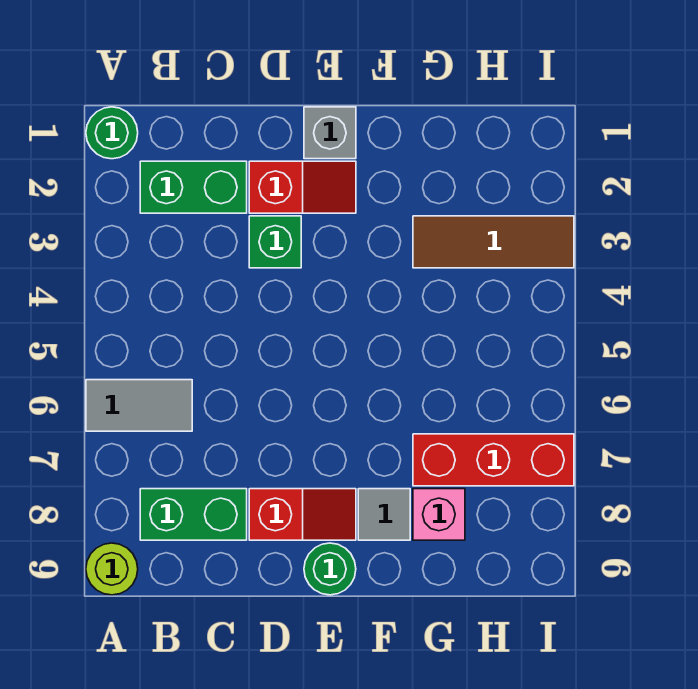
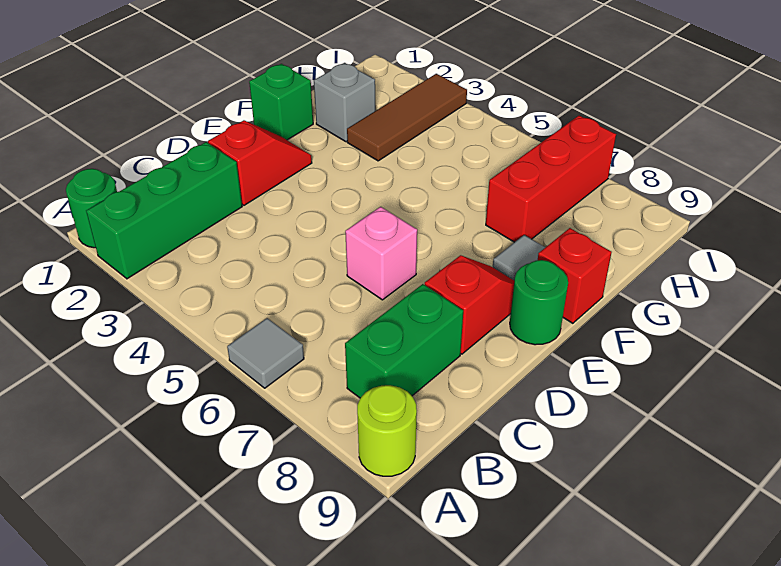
grey 1x2 tile [86,380,192,431] -> grey 1x1 tile [227,318,304,388]
green 1x2 brick [140,161,247,213] -> green 1x3 brick [86,142,242,279]
green 1x1 brick [249,216,301,268] -> green 1x1 brick moved to [249,64,313,140]
grey 1x1 brick [304,107,356,159] -> grey 1x1 brick moved to [314,63,375,142]
none -> red 1x1 brick [538,228,612,323]
pink 1x1 brick [413,489,465,540] -> pink 1x1 brick moved to [345,207,417,300]

